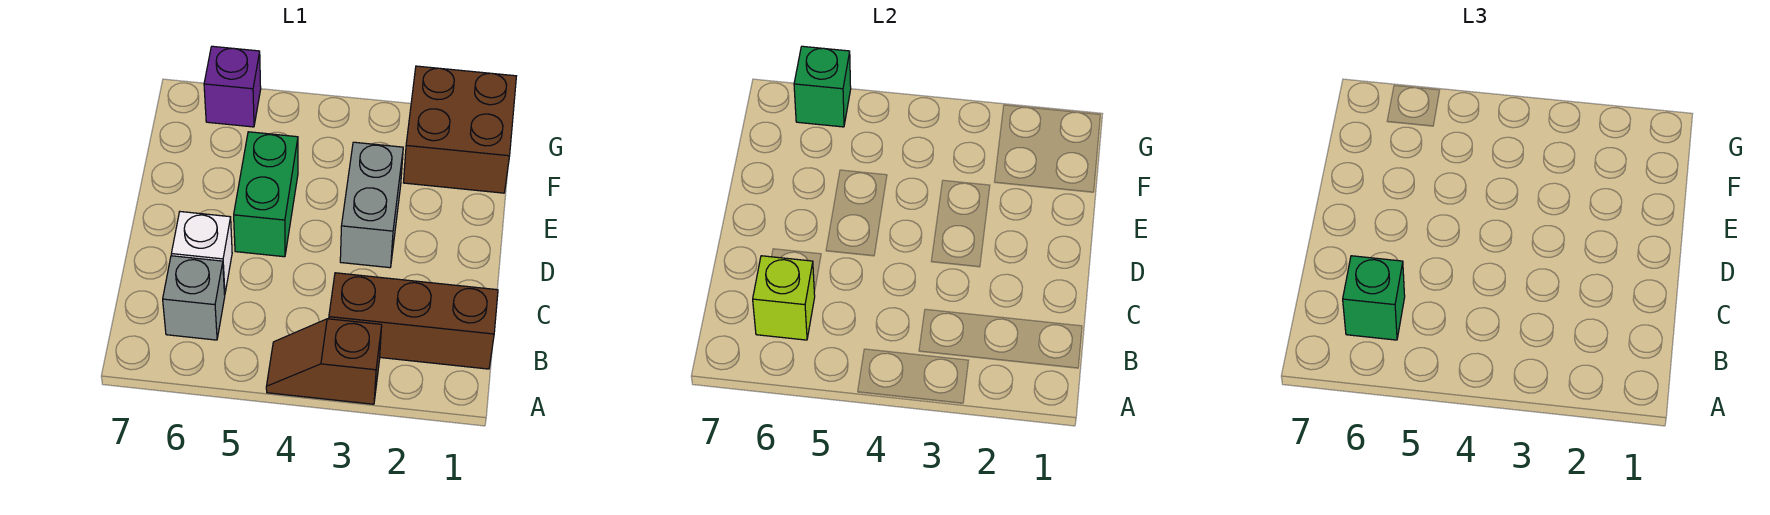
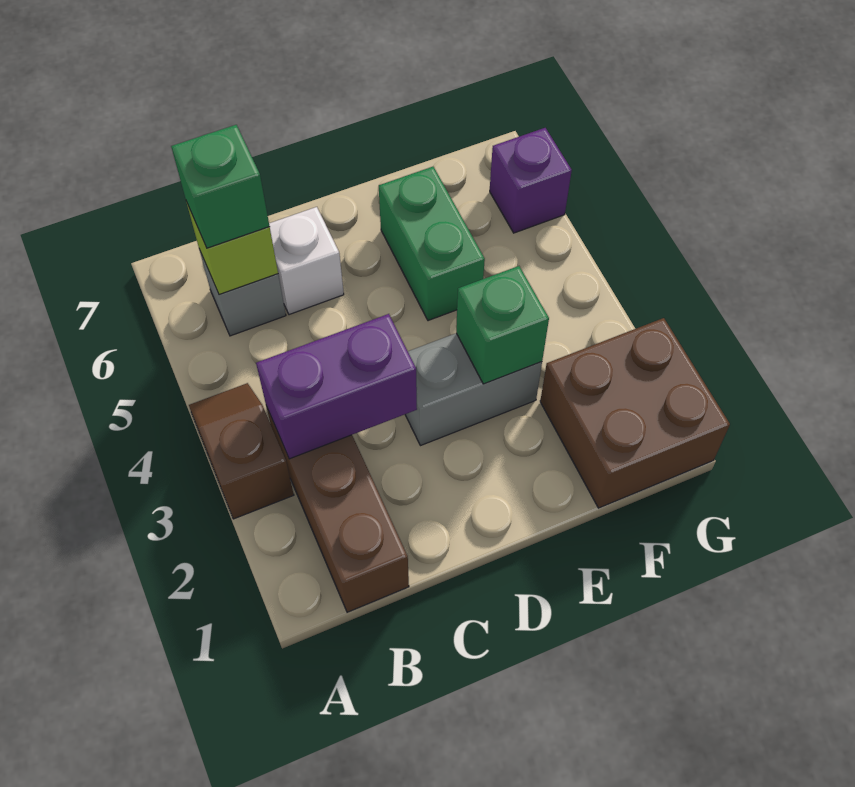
none -> purple 1x2 brick [256,314,417,459]
green 1x2 brick [234,132,298,257] -> green 1x2 brick turned to [379,167,485,321]
green 1x1 brick [794,46,851,127] -> green 1x1 brick moved to [456,266,549,384]

